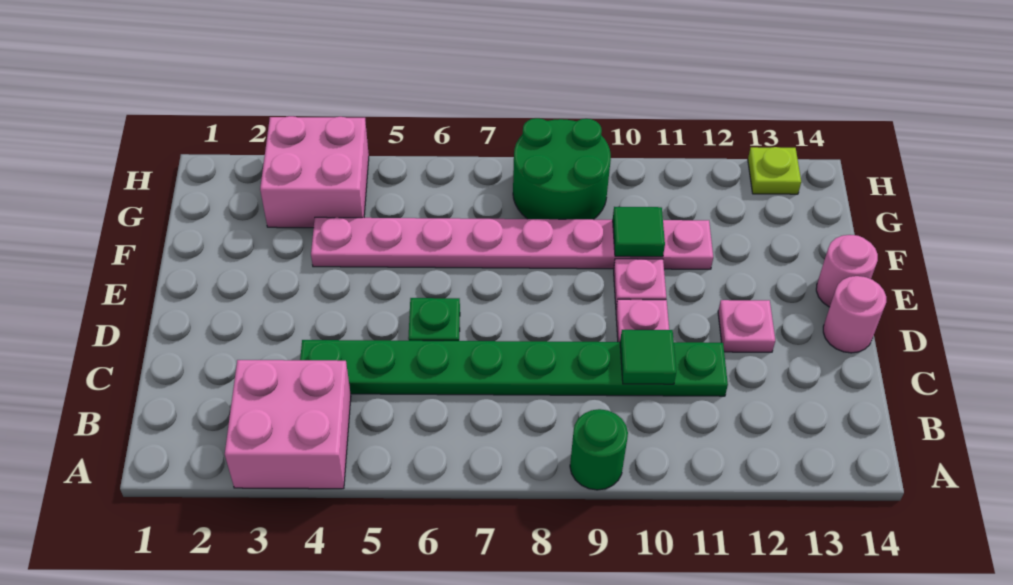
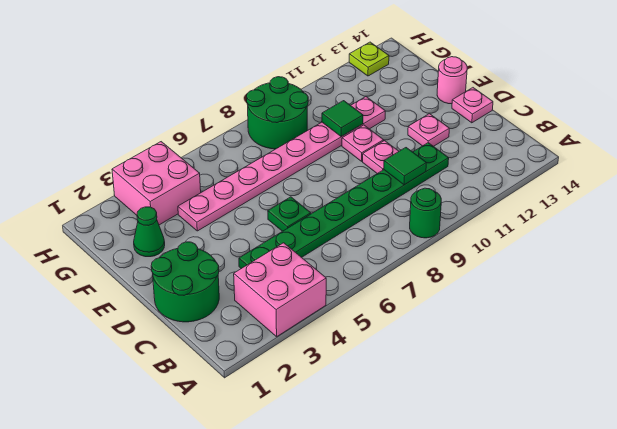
none -> green 2x2 round brick [151,242,219,322]
pink 1x1 round brick [823,276,886,353] -> pink 1x1 plate [452,88,493,123]
none -> green 1x1 cone [134,207,165,257]

